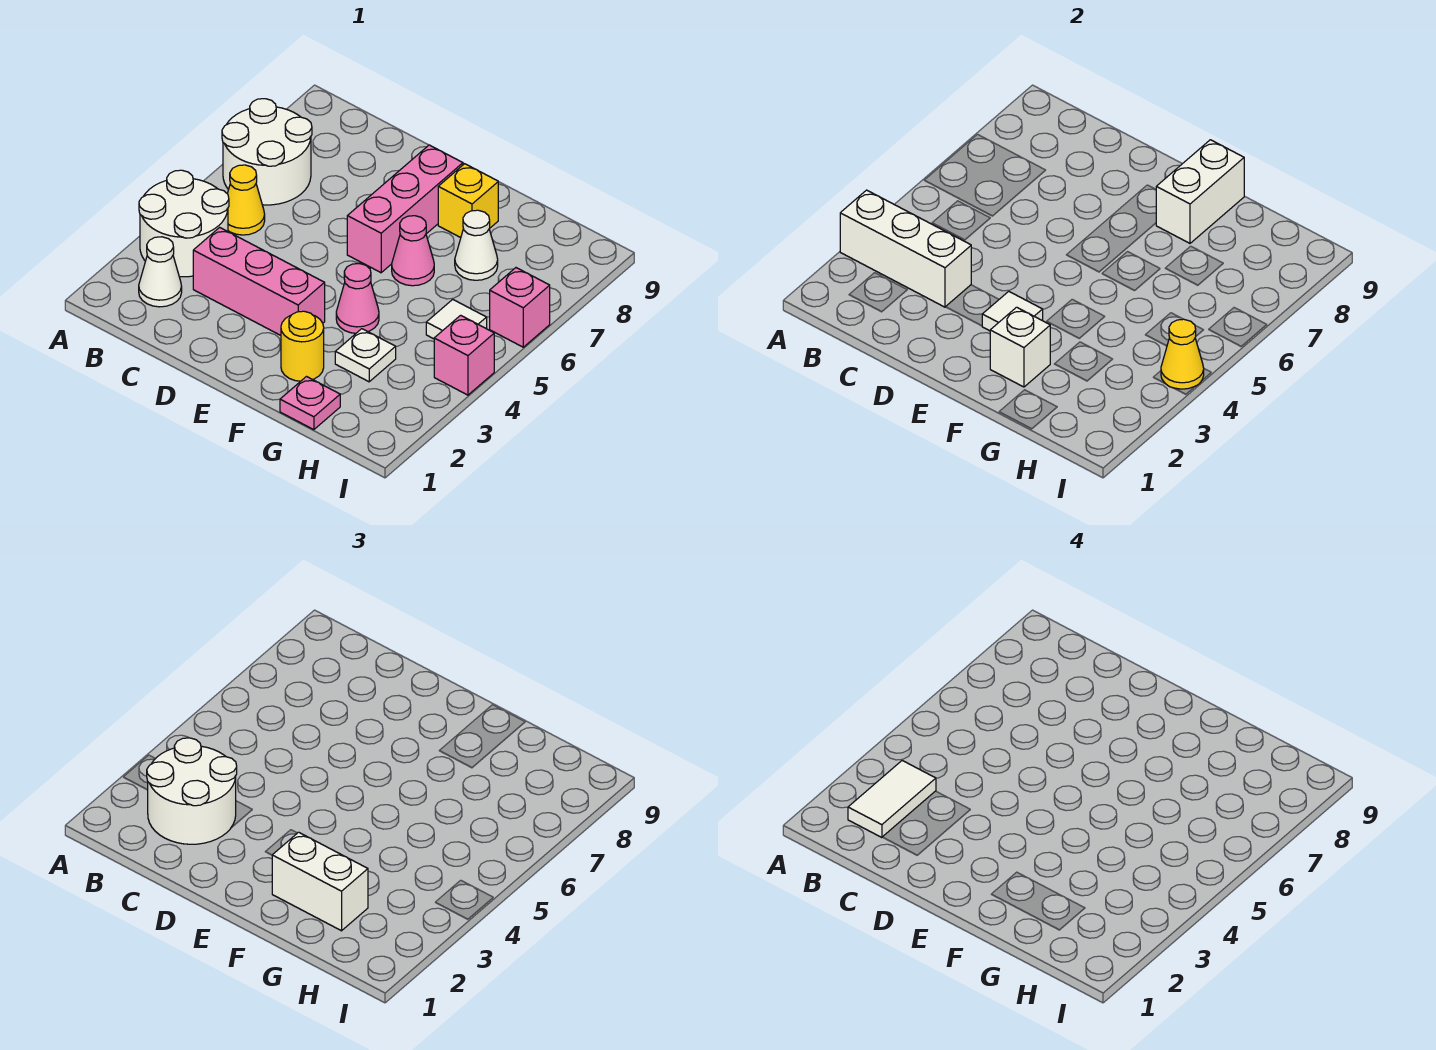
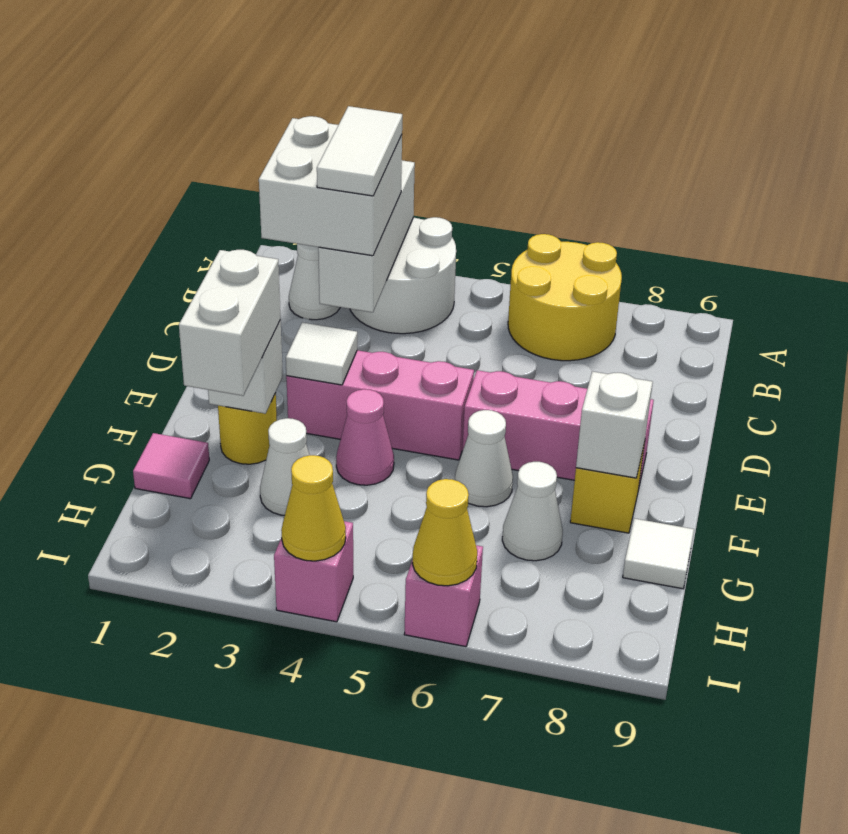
white 2x2 round brick [222,99,312,205] -> yellow 2x2 round brick [508,234,622,361]
white 2x2 round brick [147,738,237,844] -> white 2x2 brick [259,116,402,256]
white 1x2 tile [848,761,936,838] -> white 1x2 tile turned to [317,106,402,196]
yellow 1x1 cone [227,165,265,235] -> yellow 1x1 cone moved to [412,479,477,586]
pink 1x3 brick [193,227,325,335] -> pink 1x3 brick turned to [286,350,474,460]
pink 1x1 cone [392,216,434,286] -> white 1x1 cone [455,410,513,507]
white 1x2 brick [1156,140,1244,243] -> white 1x1 brick [576,371,653,478]
pink 1x1 plate [280,377,340,430] -> pink 1x1 tile [133,433,209,499]
white 1x1 plate [335,329,396,382] -> white 1x1 cone [260,418,309,515]
white 1x1 tile [426,299,487,339] -> white 1x1 tile moved to [623,518,694,589]

